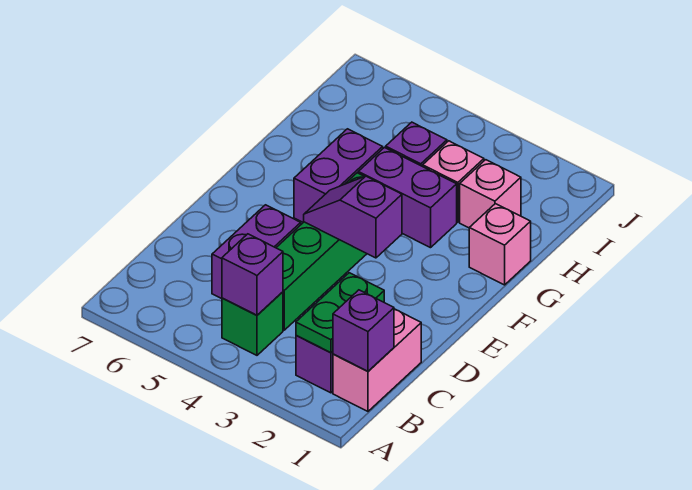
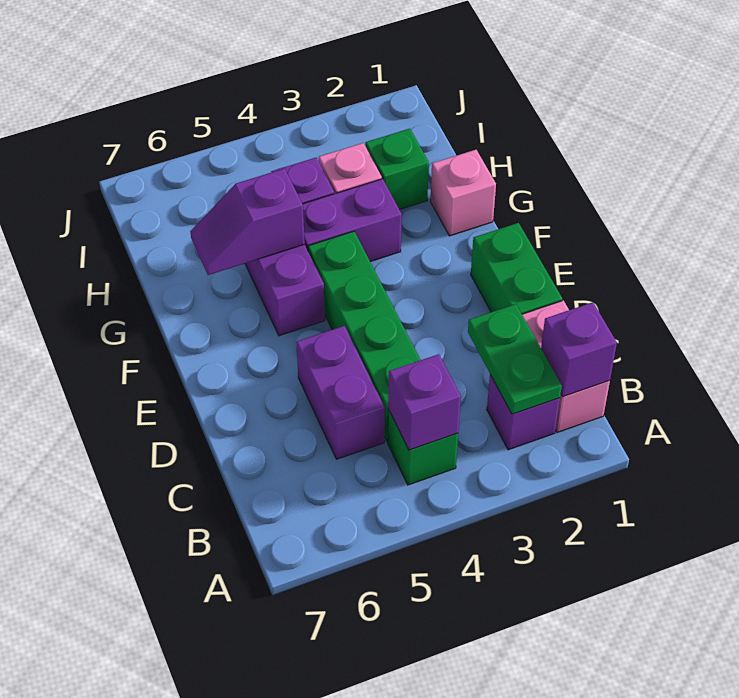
none -> green 1x2 brick [471,223,562,314]
purple 1x2 slope [304,176,402,258] -> purple 1x2 slope moved to [190,169,305,275]
pink 1x1 brick [460,160,521,228] -> green 1x1 brick [366,129,429,210]

